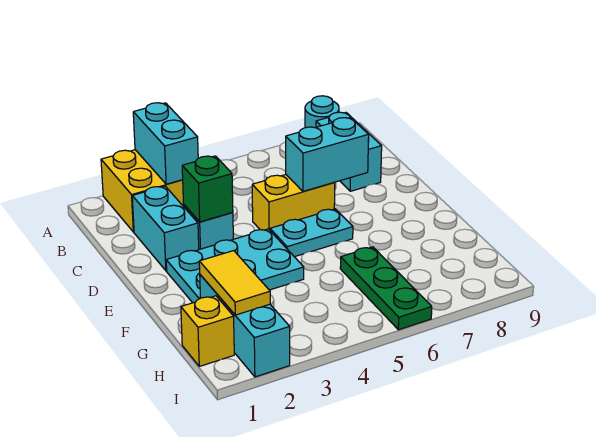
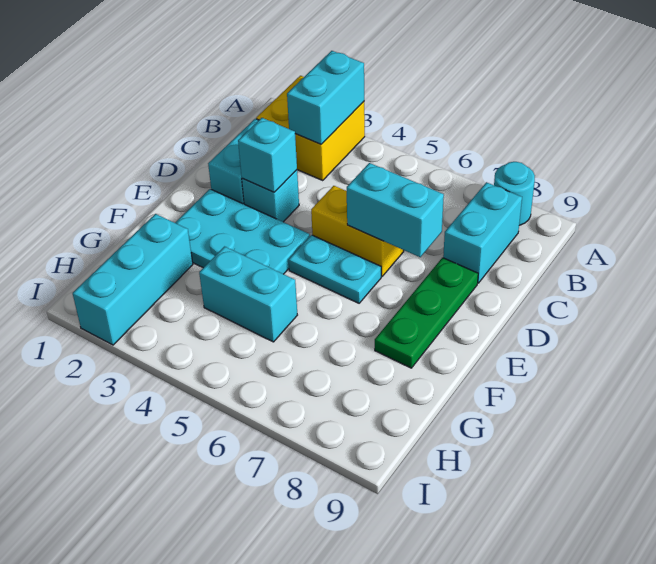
green 1x1 brick [182,156,233,222] -> cyan 1x1 brick [238,118,297,192]
yellow 1x2 tile [199,251,270,315] -> none
none -> cyan 1x2 brick [199,247,297,342]
green 1x3 plate [340,247,432,330] -> green 1x3 plate moved to [375,258,478,368]
yellow 1x1 brick [181,296,234,366] -> none

